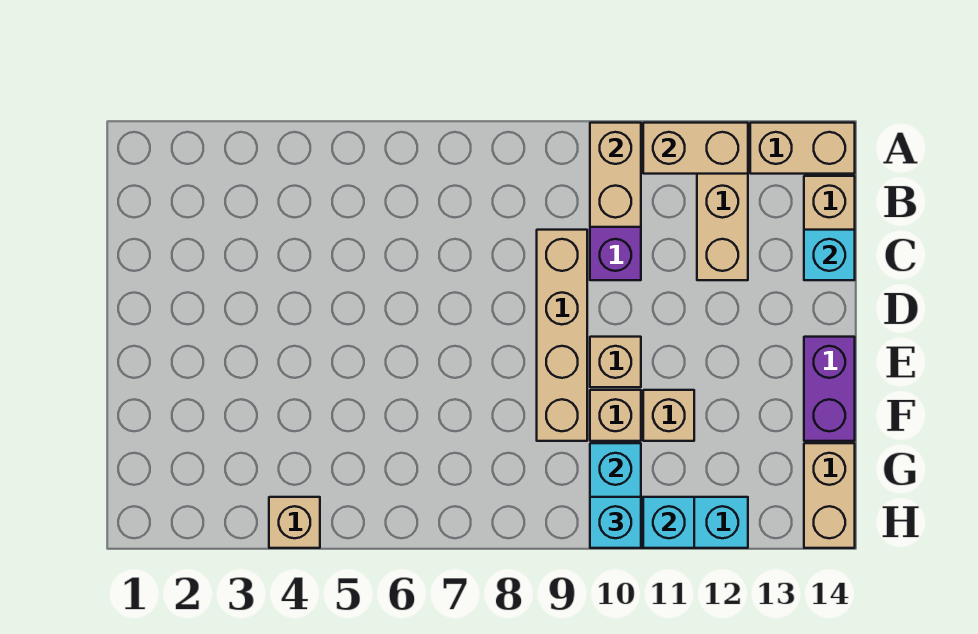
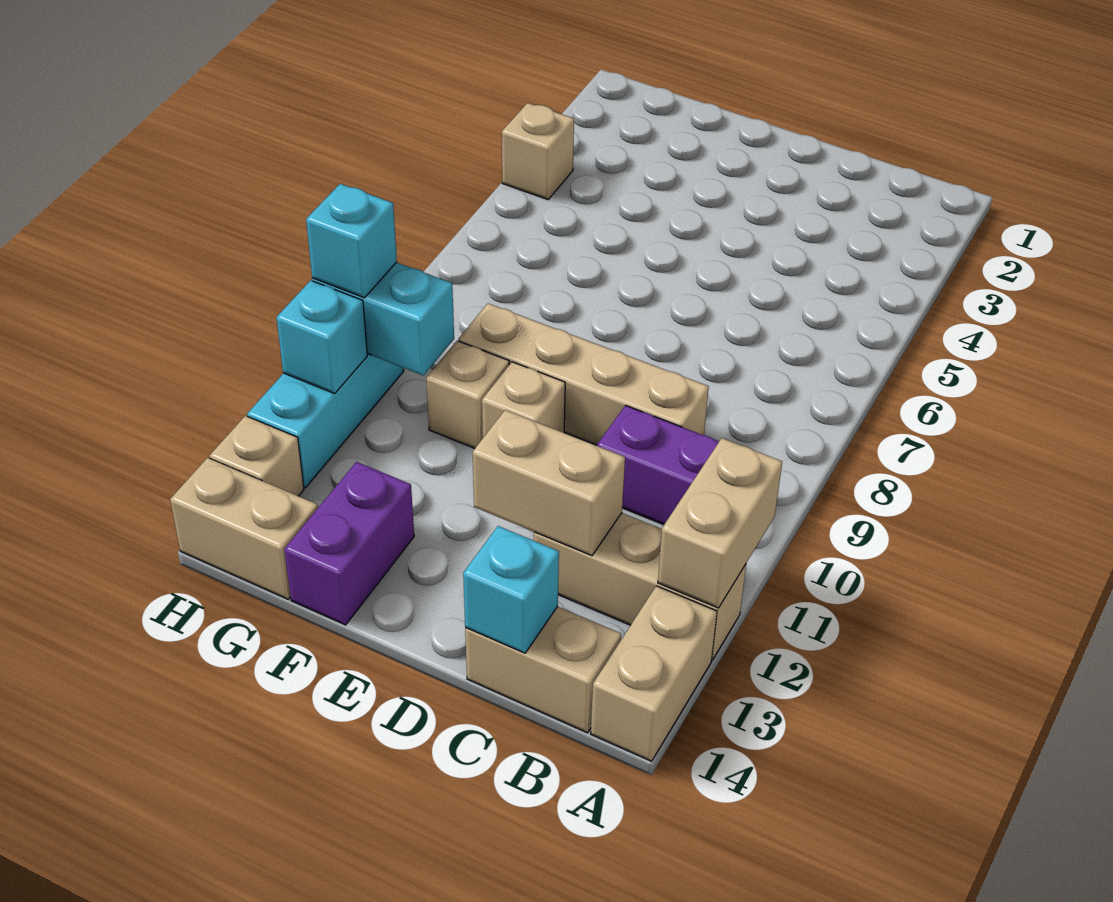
tan 1x2 brick [590,123,641,227] -> tan 1x2 brick moved to [473,410,625,556]
purple 1x2 brick [804,337,855,441] -> purple 1x2 brick turned to [284,462,414,625]
tan 1x1 brick [643,390,694,441] -> tan 1x1 brick moved to [210,416,304,496]

